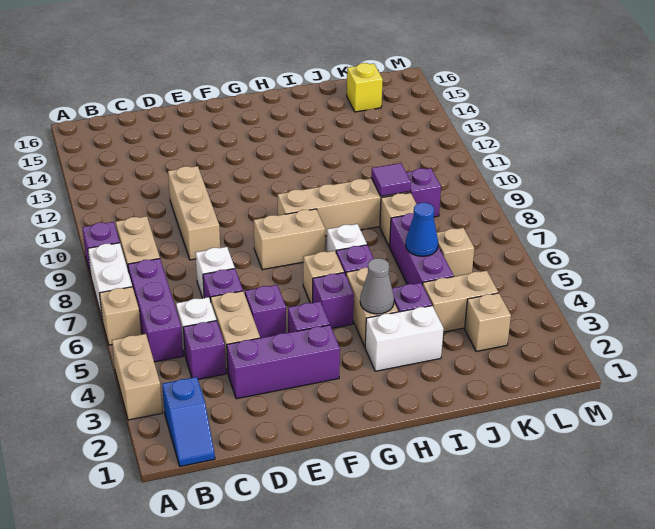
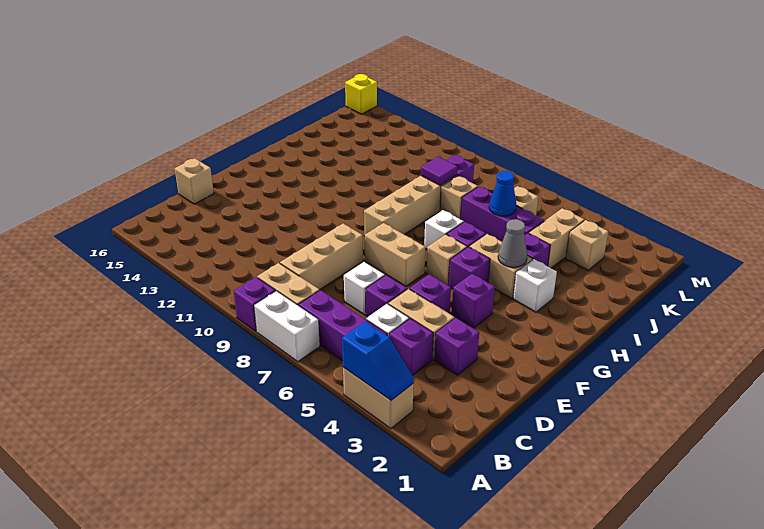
tan 1x1 brick [99,287,141,345] -> tan 1x1 brick moved to [175,158,214,204]
blue 1x2 slope [162,377,215,466] -> blue 1x2 slope moved to [342,322,414,400]
purple 1x3 brick [227,325,340,399] -> purple 1x1 brick [434,318,479,375]
tan 1x3 brick [168,166,220,260] -> tan 1x3 brick turned to [280,224,363,290]
tan 1x2 brick [254,209,325,270] -> tan 1x2 brick turned to [365,223,425,287]
white 1x2 brick [365,306,444,371] -> white 1x1 brick [513,259,557,312]
yellow 1x1 brick [347,63,383,112] -> yellow 1x1 brick moved to [345,74,377,114]

